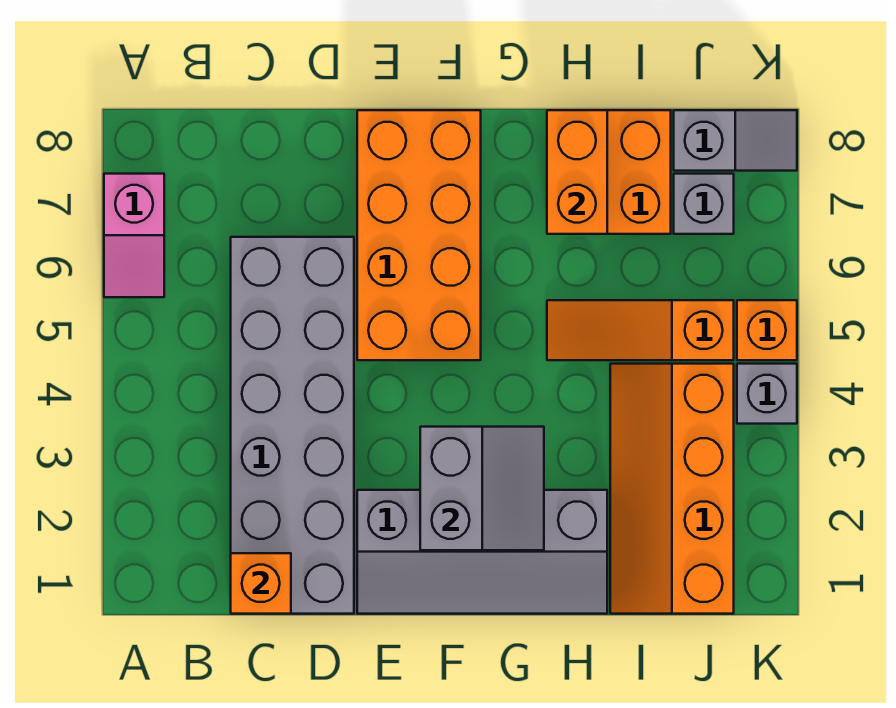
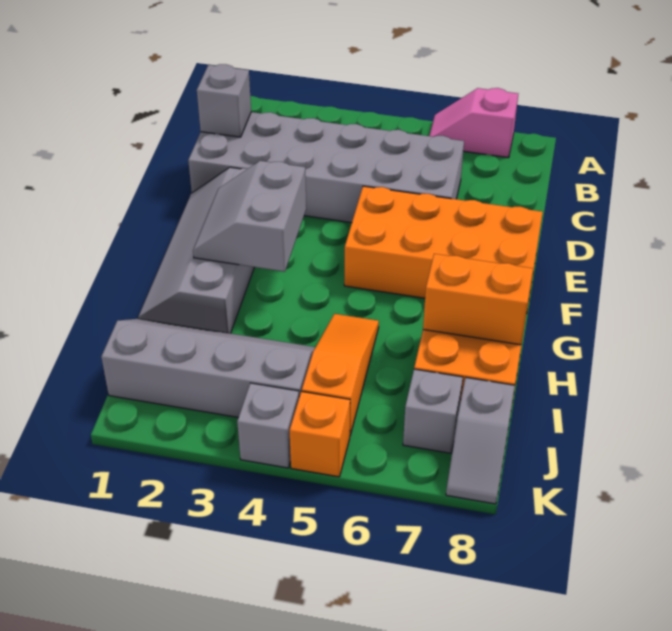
orange 1x1 brick [231,553,291,614] -> grey 1x1 brick [197,64,251,137]
grey 2x2 slope [420,427,544,550] -> grey 2x2 slope turned to [193,161,306,272]
orange 2x4 slope [610,364,734,614] -> grey 2x4 slope [101,319,315,417]

